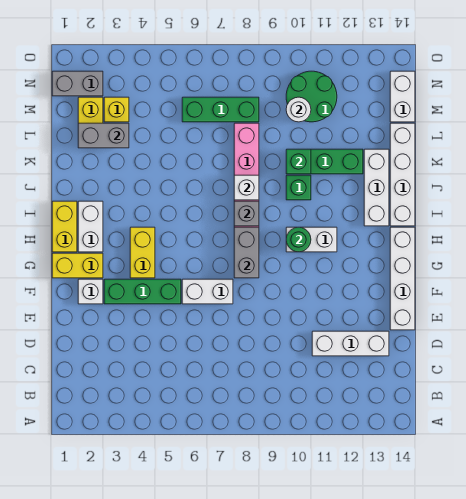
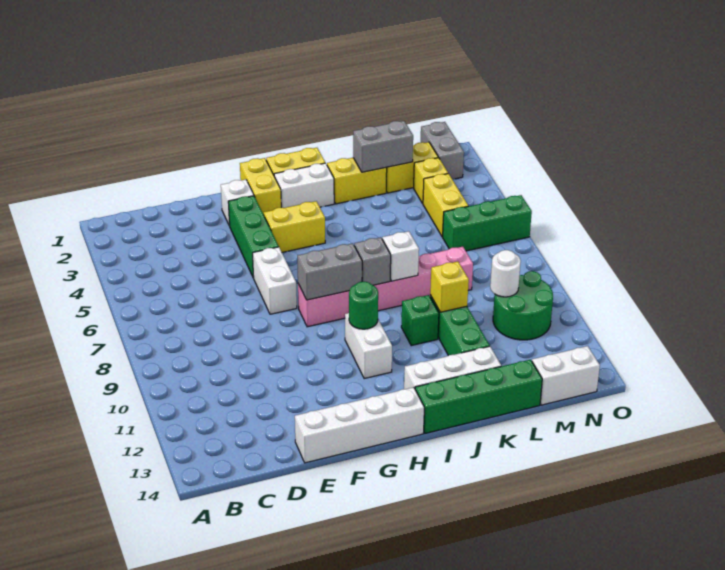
white 1x3 brick [312,331,389,356] -> none
white 1x4 brick [390,123,415,226] -> green 1x4 brick [415,360,542,433]
none -> yellow 1x2 brick [327,158,387,204]
green 1x1 brick [286,149,311,174] -> yellow 1x1 brick [430,261,469,312]
grey 1x2 brick [78,123,129,148] -> grey 1x2 brick turned to [353,121,413,172]
none -> yellow 1x2 brick [423,174,468,237]
green 1x3 brick [182,97,259,122] -> green 1x3 brick turned to [443,195,532,251]

